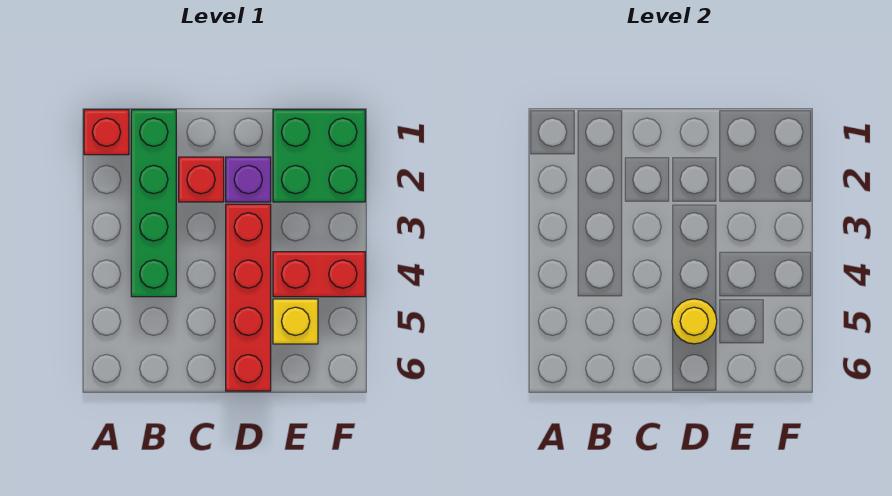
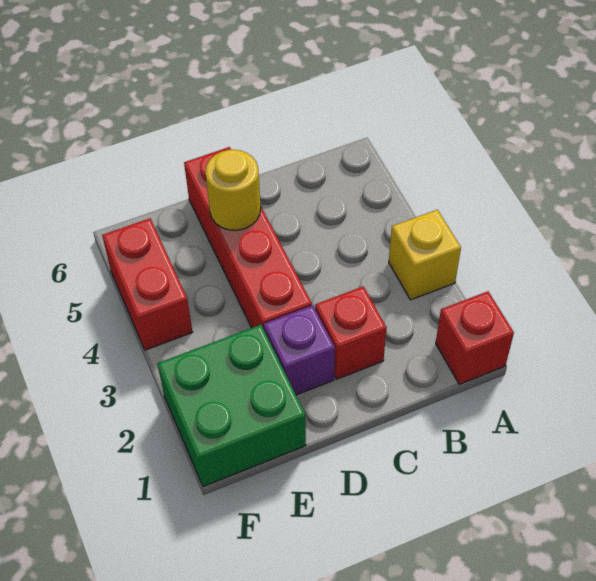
green 1x4 brick [131,110,176,297] -> none
red 1x2 brick [273,252,365,297] -> red 1x2 brick turned to [102,218,192,350]
yellow 1x1 brick [273,299,318,344] -> yellow 1x1 brick moved to [389,210,461,300]

